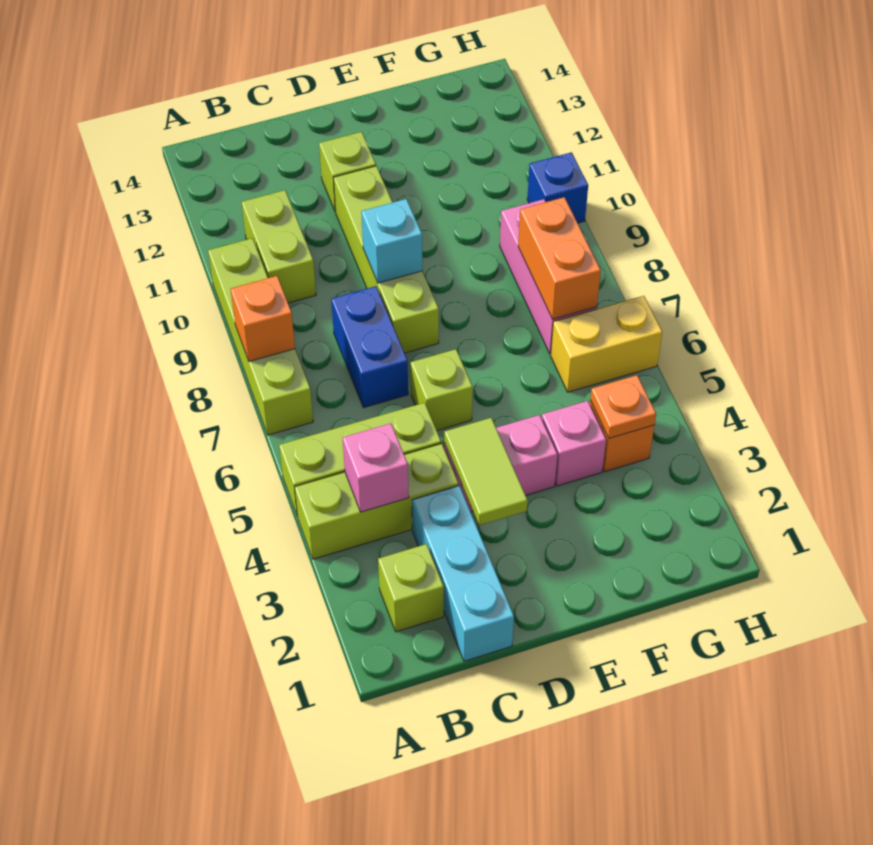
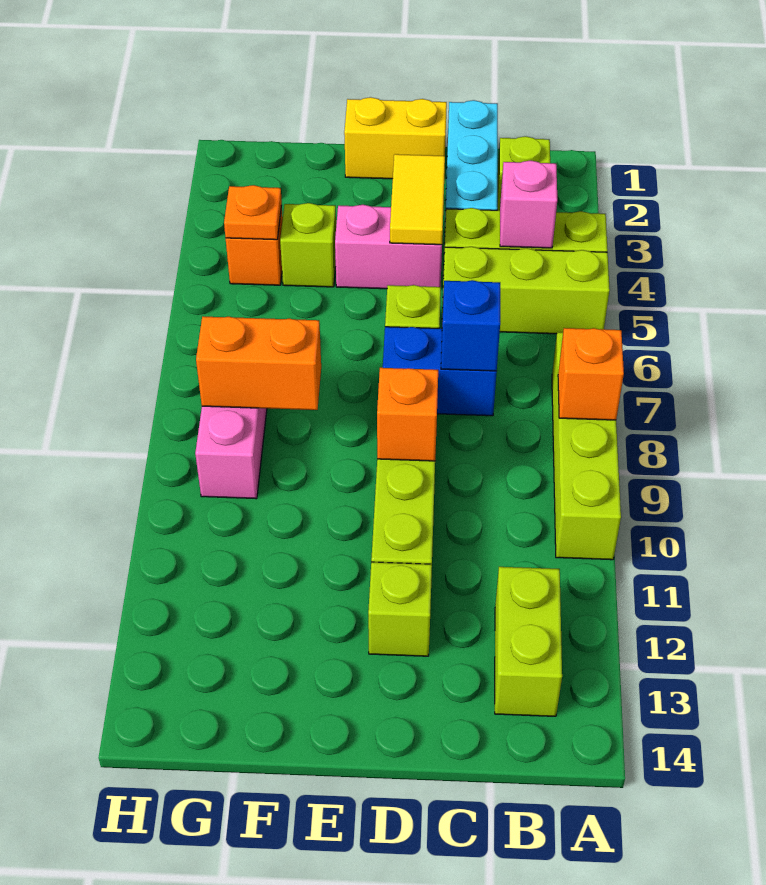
lime 1x2 brick [242,190,316,303] -> lime 1x2 brick moved to [495,567,562,716]
blue 1x2 brick [331,286,408,408] -> blue 1x2 brick turned to [383,327,497,416]
lime 1x2 tile [444,418,528,525] -> yellow 1x2 tile [390,154,445,245]
cyan 1x1 brick [361,199,423,283] -> orange 1x1 brick [377,368,438,461]
pink 1x1 brick [542,401,606,486] -> lime 1x1 brick [280,203,336,287]
yellow 1x2 brick [551,296,662,392] -> yellow 1x2 brick moved to [344,97,447,179]
orange 1x2 brick [518,197,601,319] -> orange 1x2 brick turned to [196,317,321,410]
blue 1x1 brick [527,152,588,223] -> blue 1x1 brick moved to [441,280,500,371]

